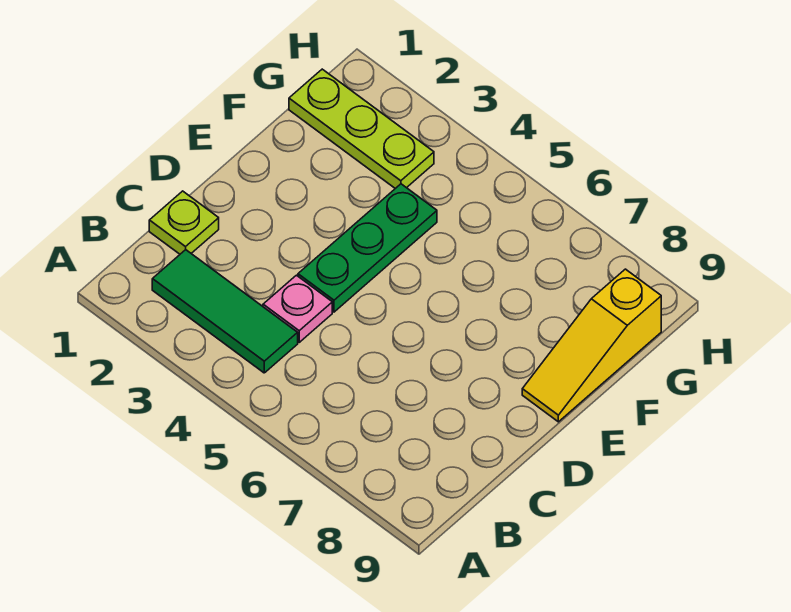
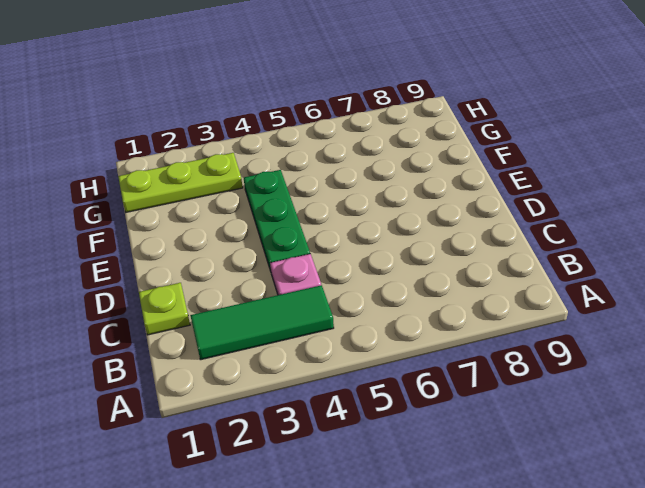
yellow 1x3 slope [522,269,661,422] -> none

